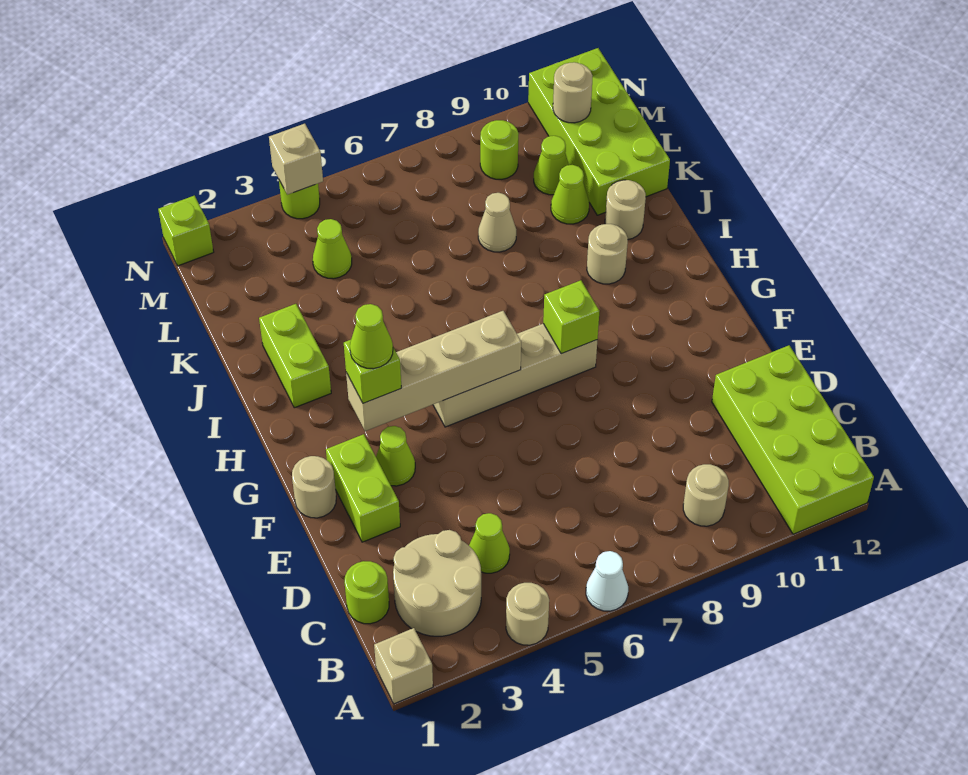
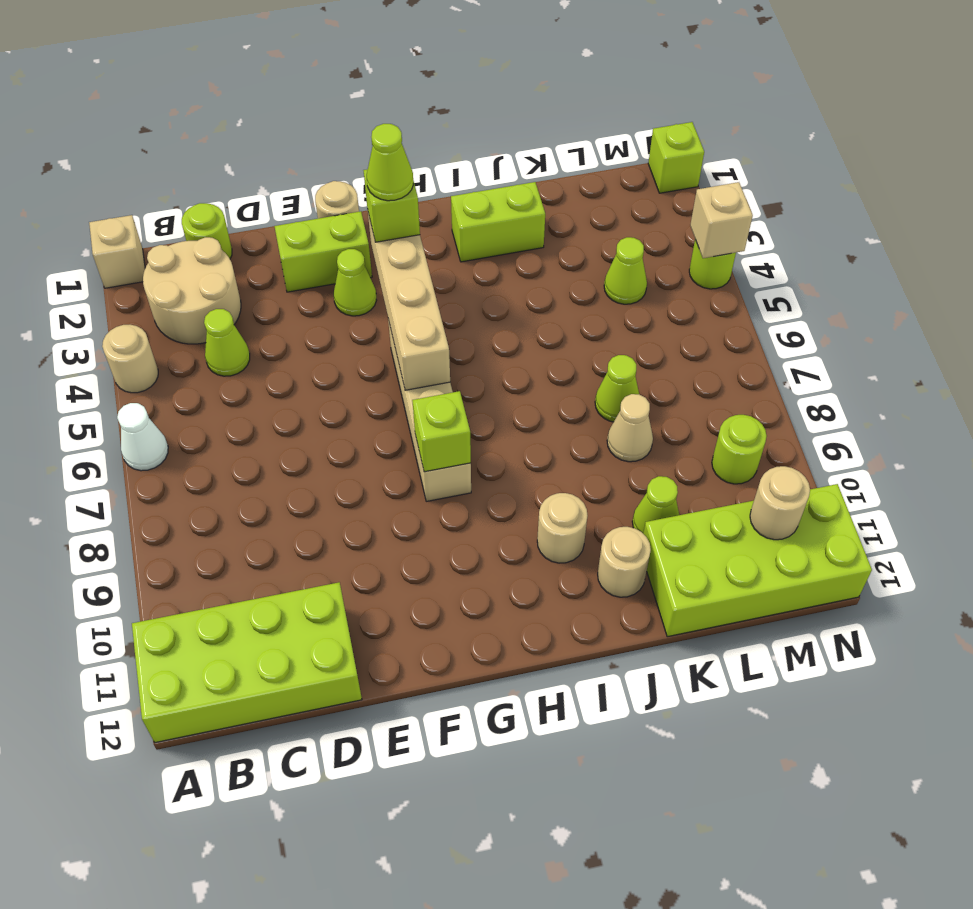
tan 1x1 round brick [683,464,729,526] -> none
lime 1x1 cone [534,136,569,195] -> lime 1x1 cone moved to [595,355,639,422]

